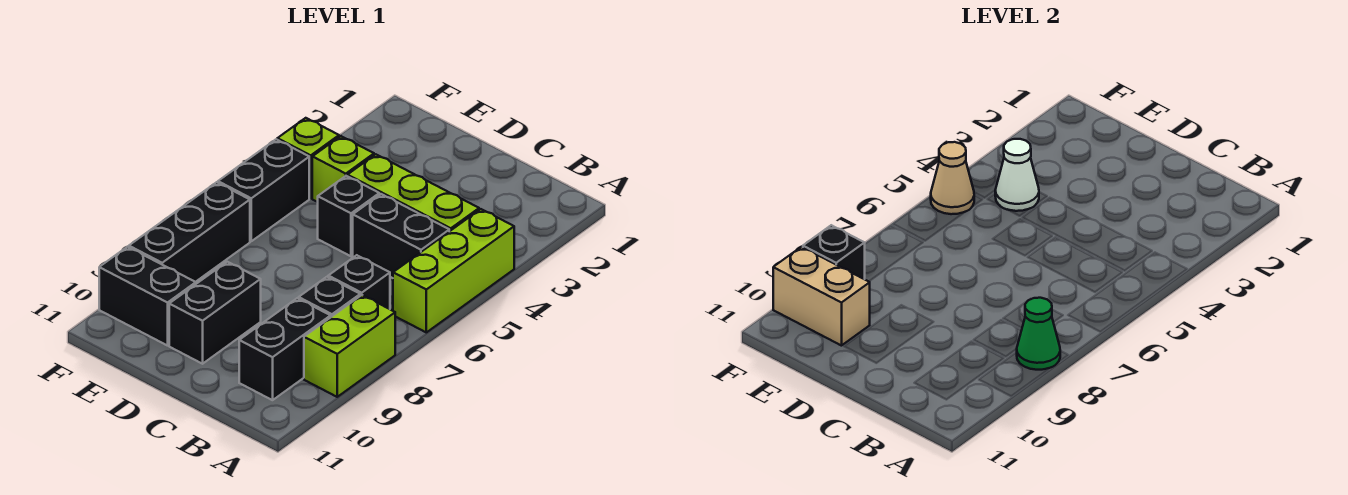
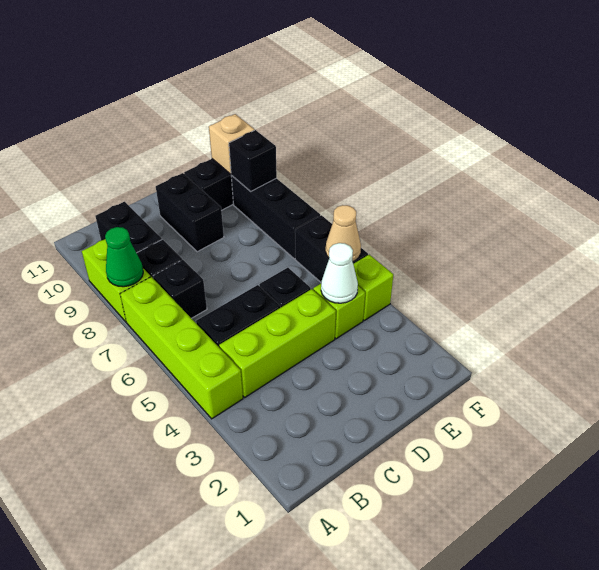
lime 1x3 brick [393,209,514,332] -> lime 1x4 brick [120,277,243,419]
tan 1x2 brick [773,247,870,346] -> tan 1x1 brick [209,114,255,174]

